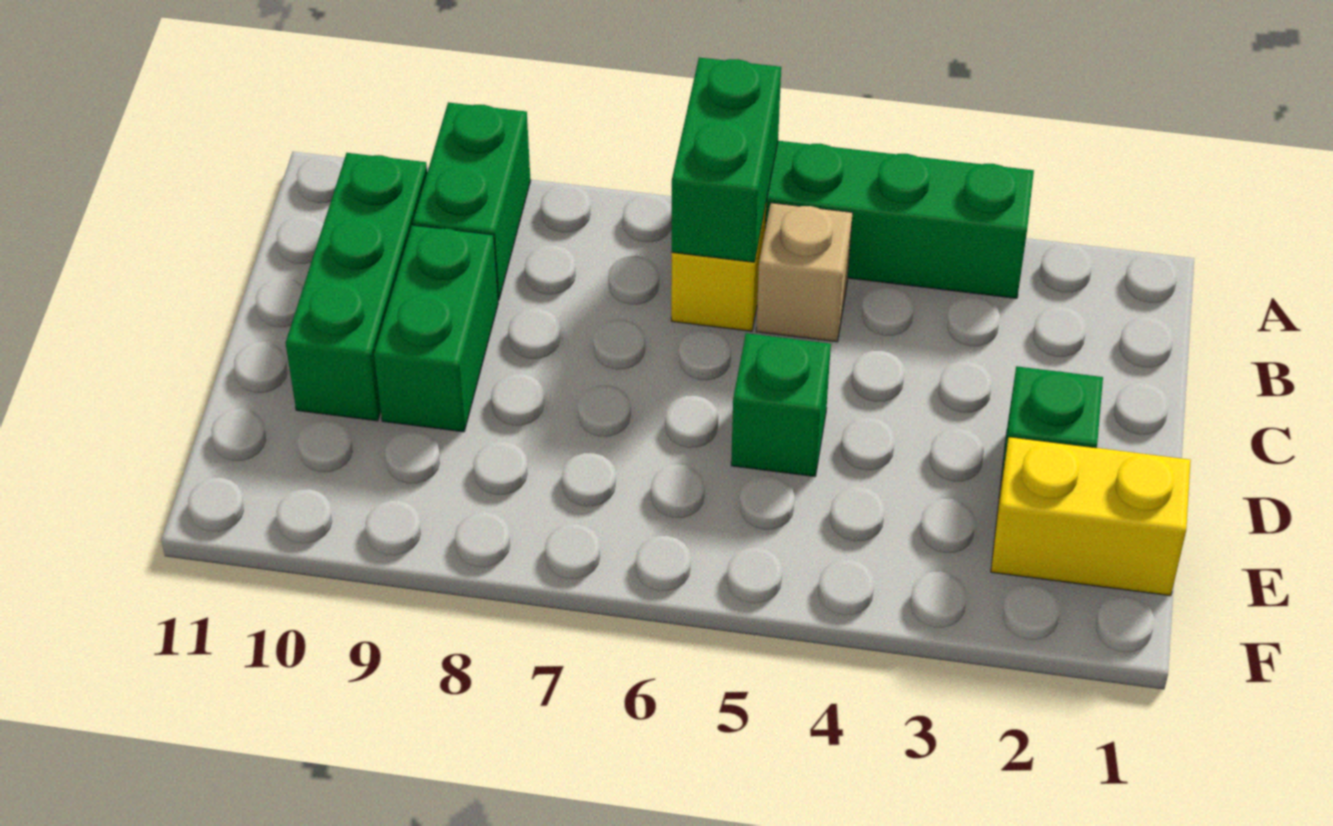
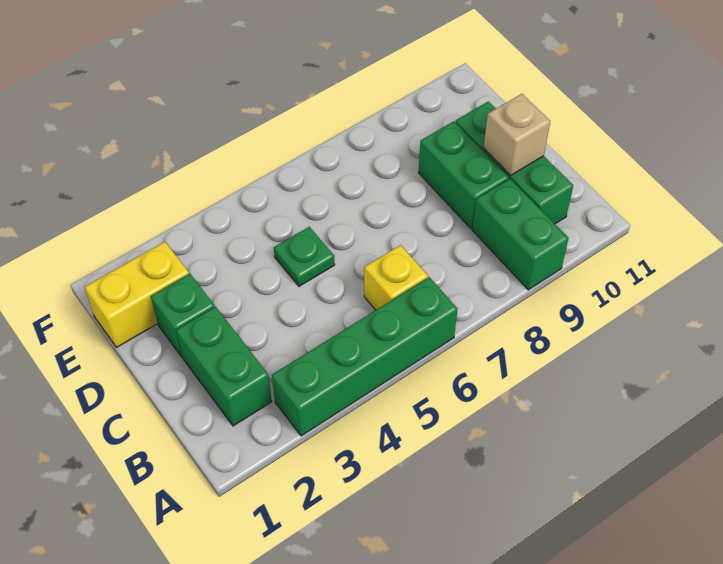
green 1x2 brick [672,57,781,262] -> green 1x2 brick moved to [176,307,272,426]
tan 1x1 brick [756,203,853,342] -> tan 1x1 brick moved to [484,94,550,176]
green 1x1 brick [731,333,831,477] -> green 1x1 plate [274,227,335,286]

